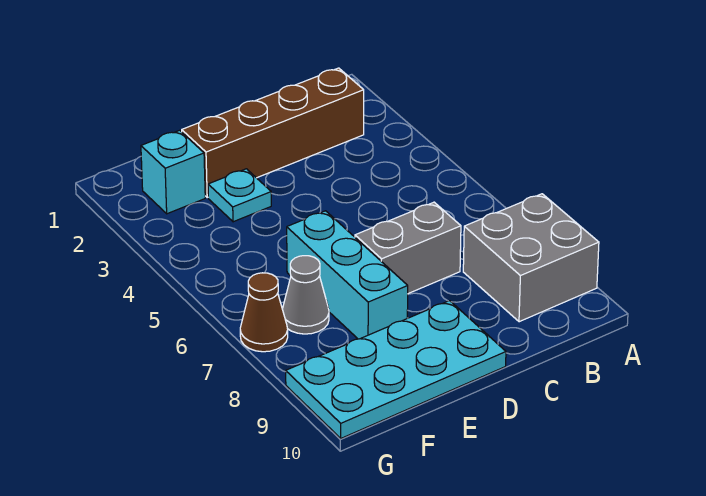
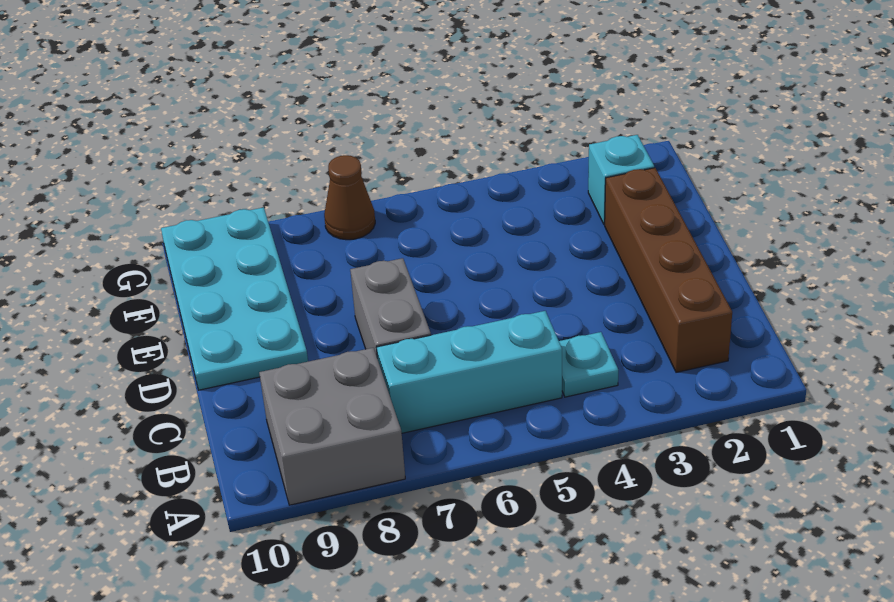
cyan 1x1 plate [208,169,271,222] -> cyan 1x1 plate moved to [559,332,618,397]
cyan 1x3 brick [287,211,408,339] -> cyan 1x3 brick moved to [376,311,562,433]
grey 1x1 cone [282,256,329,334] -> none

